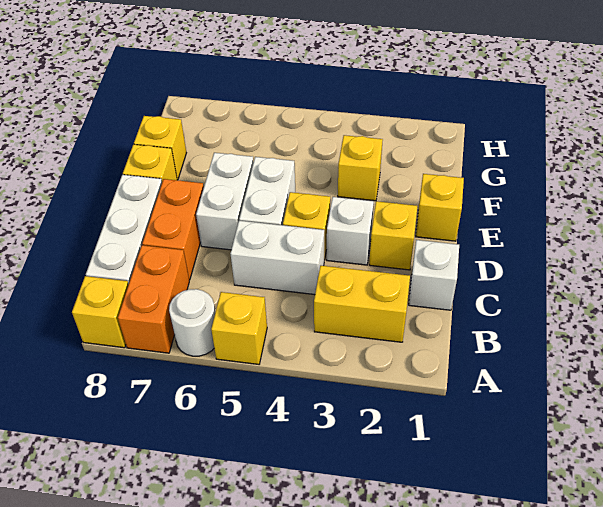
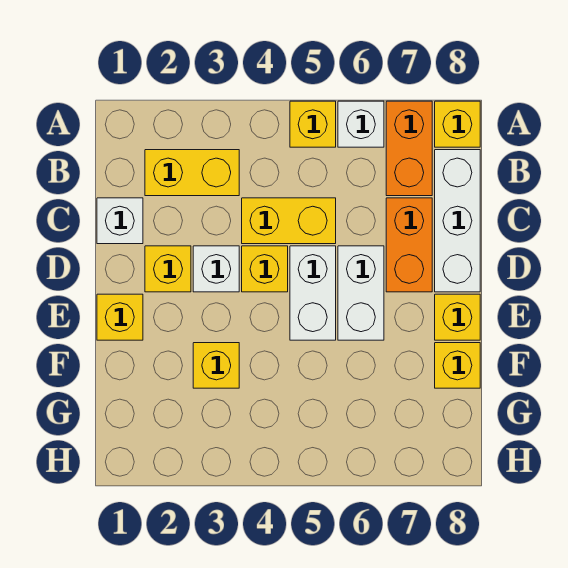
white 1x1 round brick [169,289,215,356] -> white 1x1 brick [338,101,384,147]
white 1x2 brick [231,221,324,295] -> yellow 1x2 brick [242,198,336,244]

